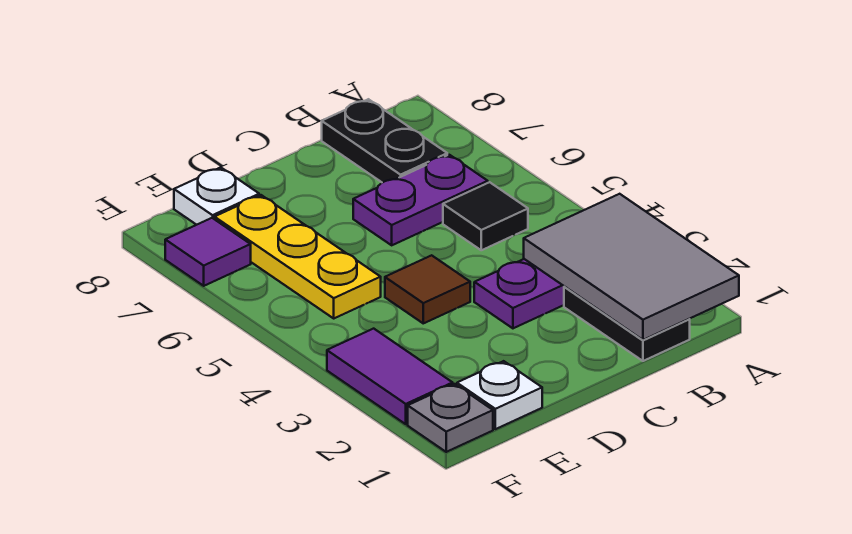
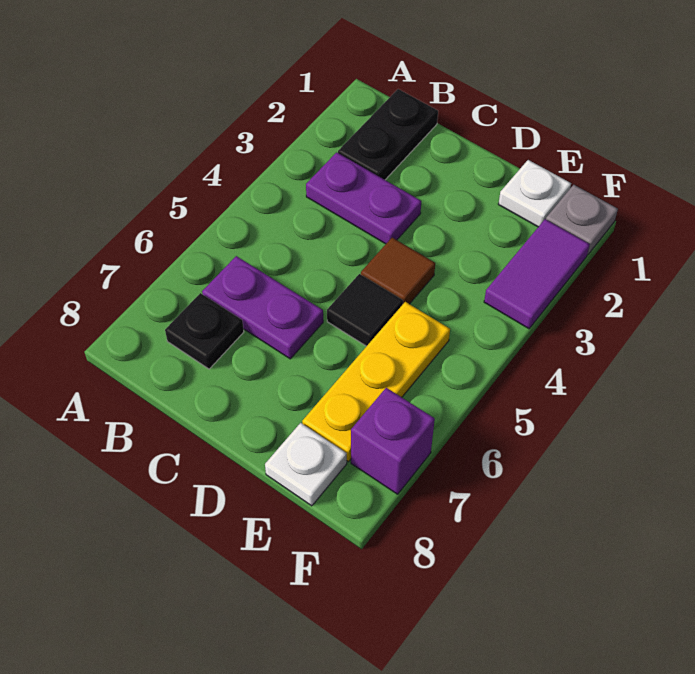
grey 2x3 tile [524,194,739,340] -> none
black 1x1 tile [443,182,528,250] -> black 1x1 tile moved to [327,274,403,346]
black 1x2 plate [322,99,447,183] -> black 1x1 plate [165,293,244,369]
purple 1x1 tile [165,218,251,286] -> purple 1x1 brick [351,388,435,494]

